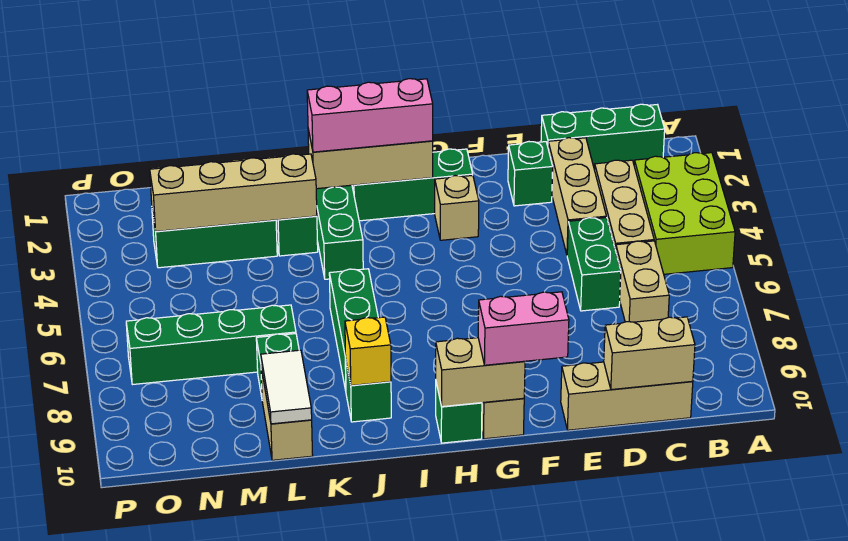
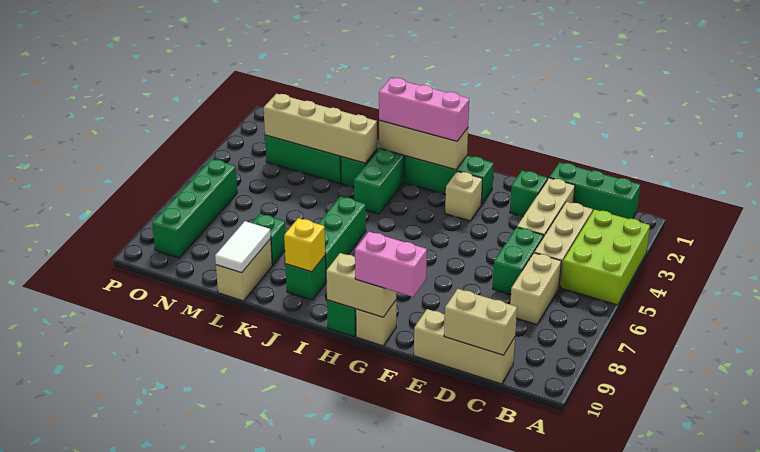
green 1x4 brick [126,305,296,385] -> green 1x4 brick turned to [152,159,237,258]

